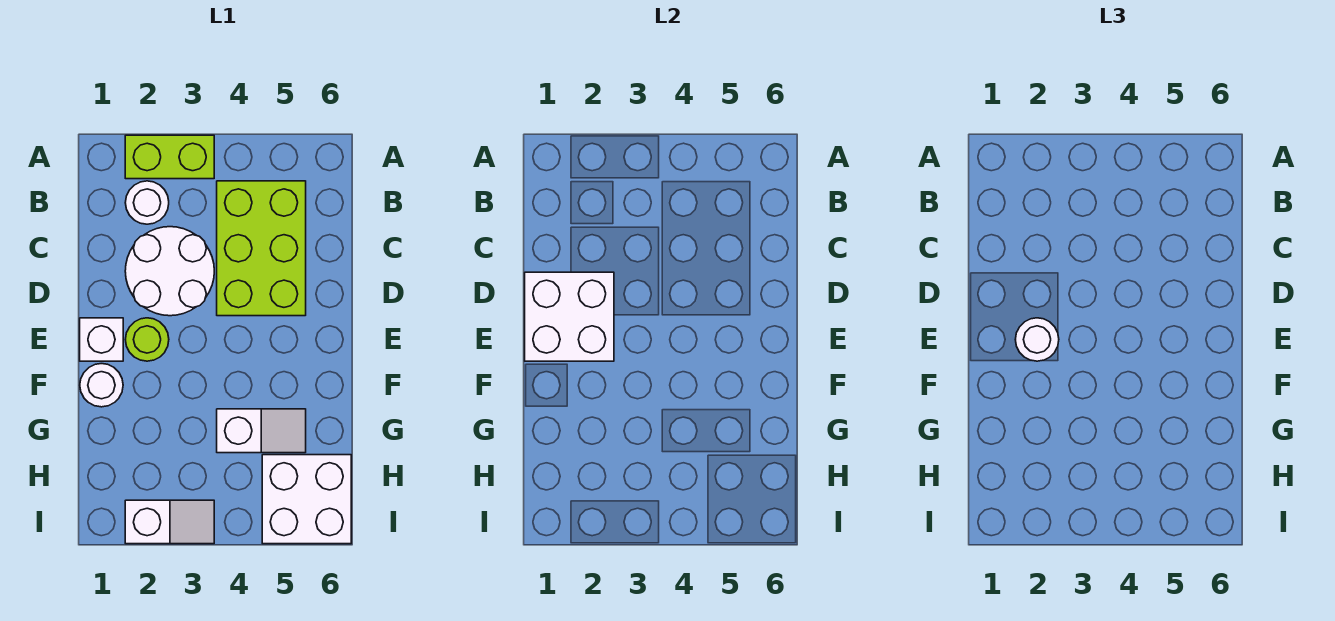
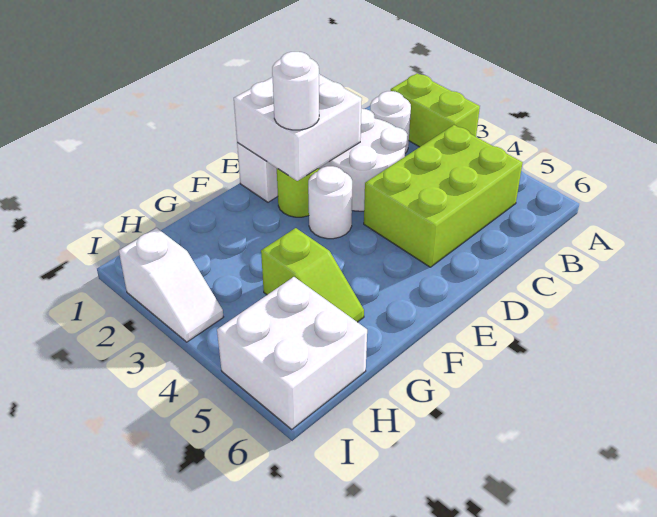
white 1x1 round brick [80,364,123,407] -> white 1x1 round brick moved to [308,166,352,239]
white 1x2 slope [217,409,306,453] -> lime 1x2 slope [261,228,364,322]

